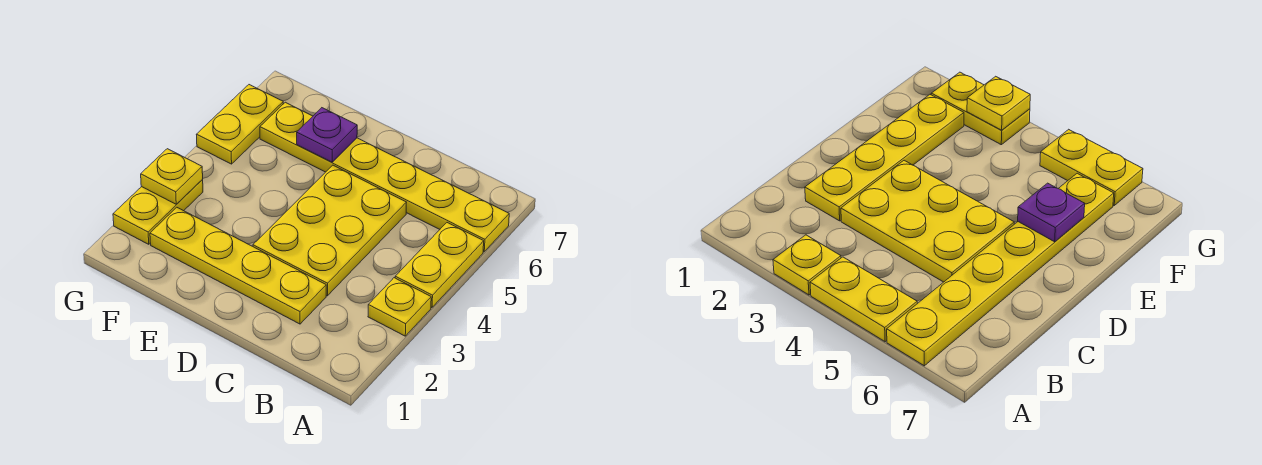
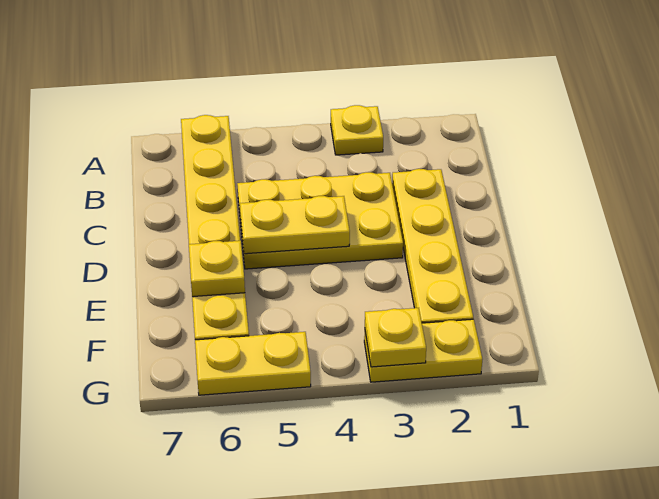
yellow 1x2 plate [395,223,484,307] -> yellow 1x2 plate moved to [240,196,350,254]
purple 1x1 plate [297,108,357,162] -> yellow 1x1 plate [189,241,245,297]

